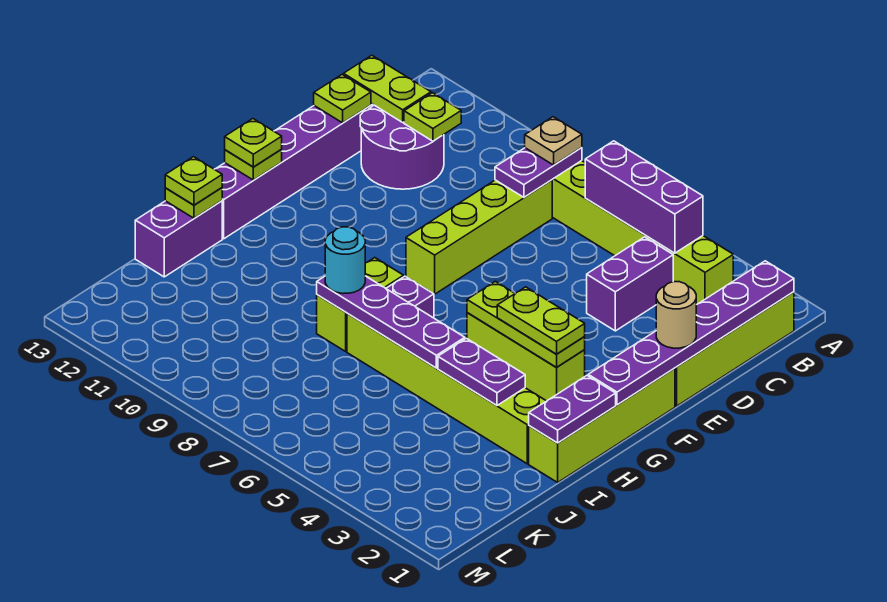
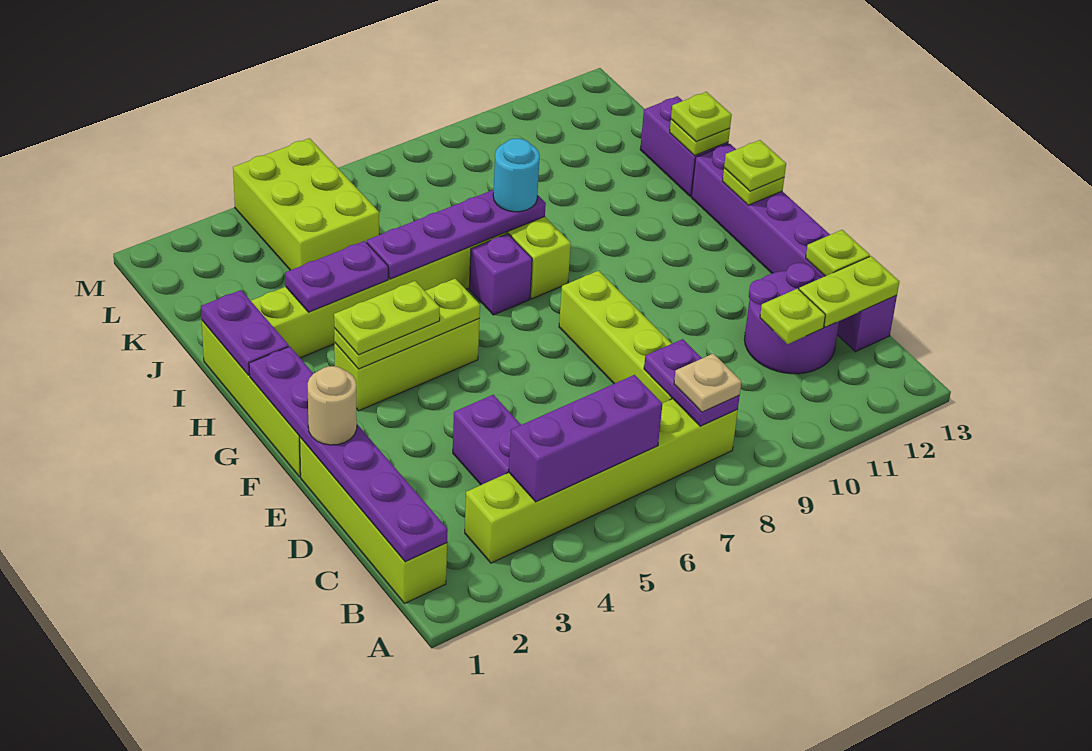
none -> lime 2x3 brick [233,138,379,270]

